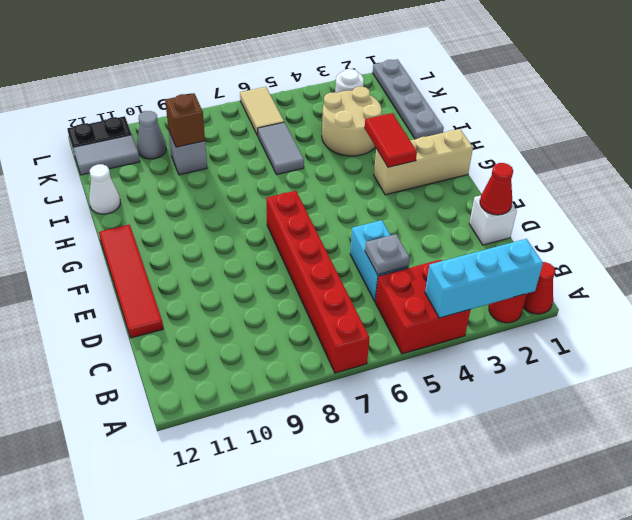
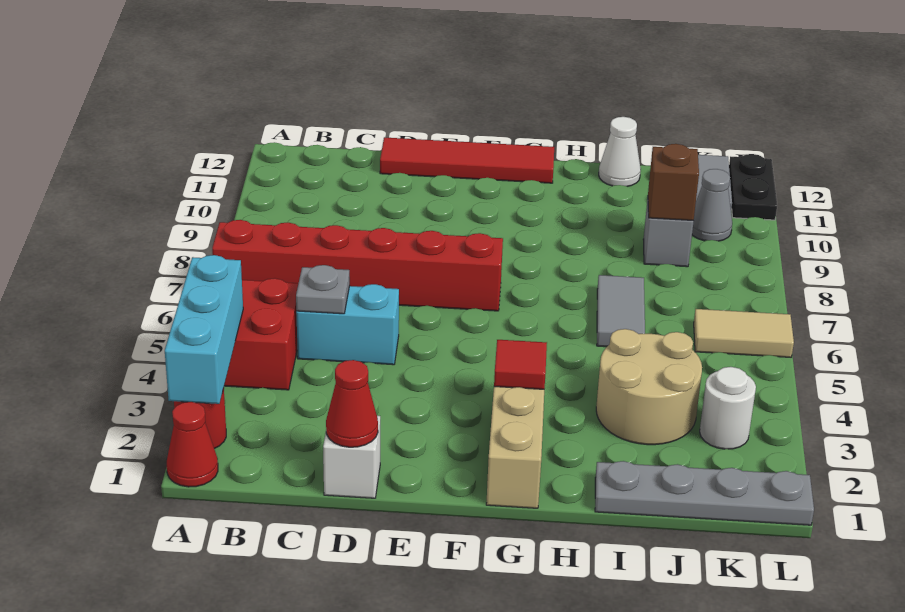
red 1x2 tile [365,113,417,167] -> red 1x1 tile [494,340,547,389]
grey 1x2 tile [258,122,304,175] -> grey 1x2 tile turned to [597,275,645,347]

